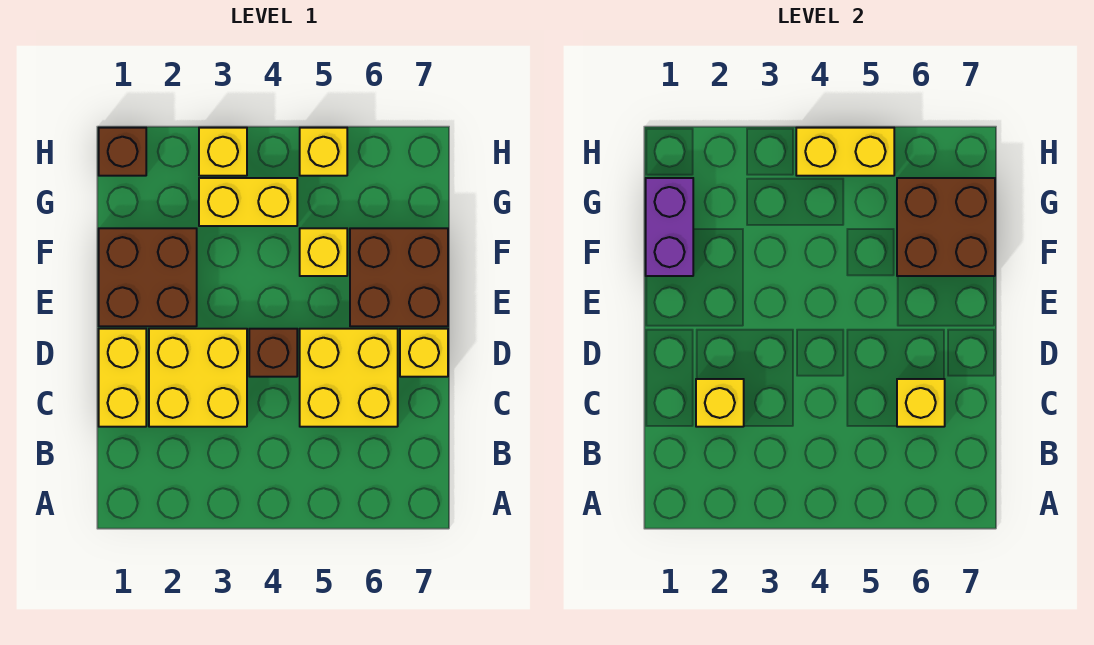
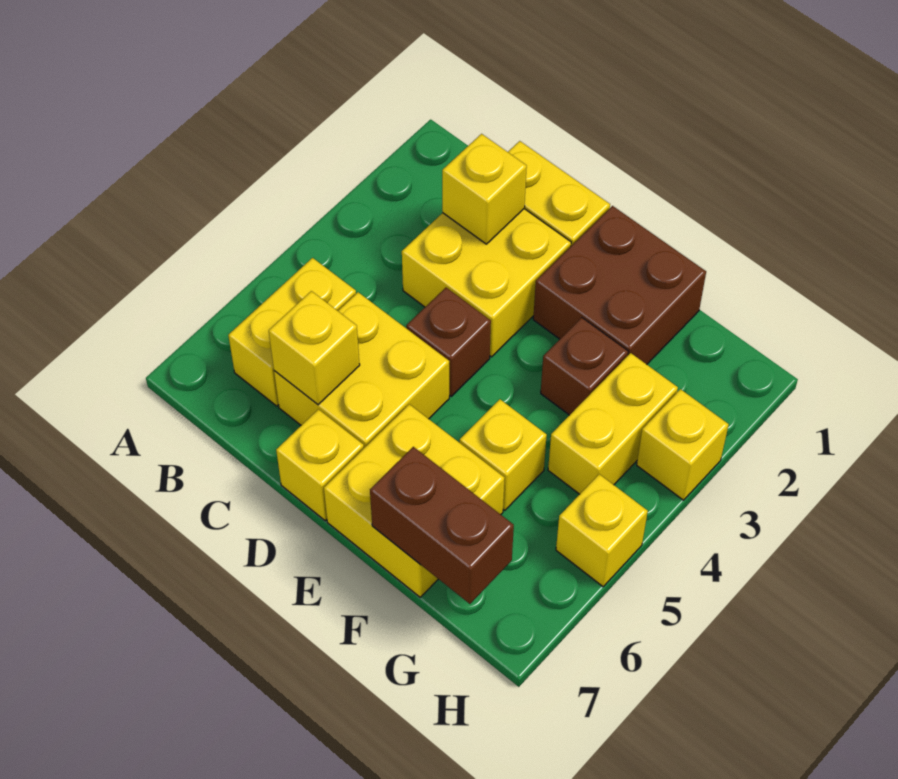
brown 2x2 brick [350,228,448,326] -> yellow 2x2 brick [324,404,504,597]
purple 1x2 brick [646,178,693,276] -> none
brown 2x2 brick [897,178,995,276] -> brown 1x2 brick [370,447,514,604]
brown 1x1 brick [99,128,146,176] -> brown 1x1 brick moved to [541,318,628,415]
yellow 1x2 brick [796,128,894,176] -> yellow 1x2 brick moved to [228,258,356,406]

